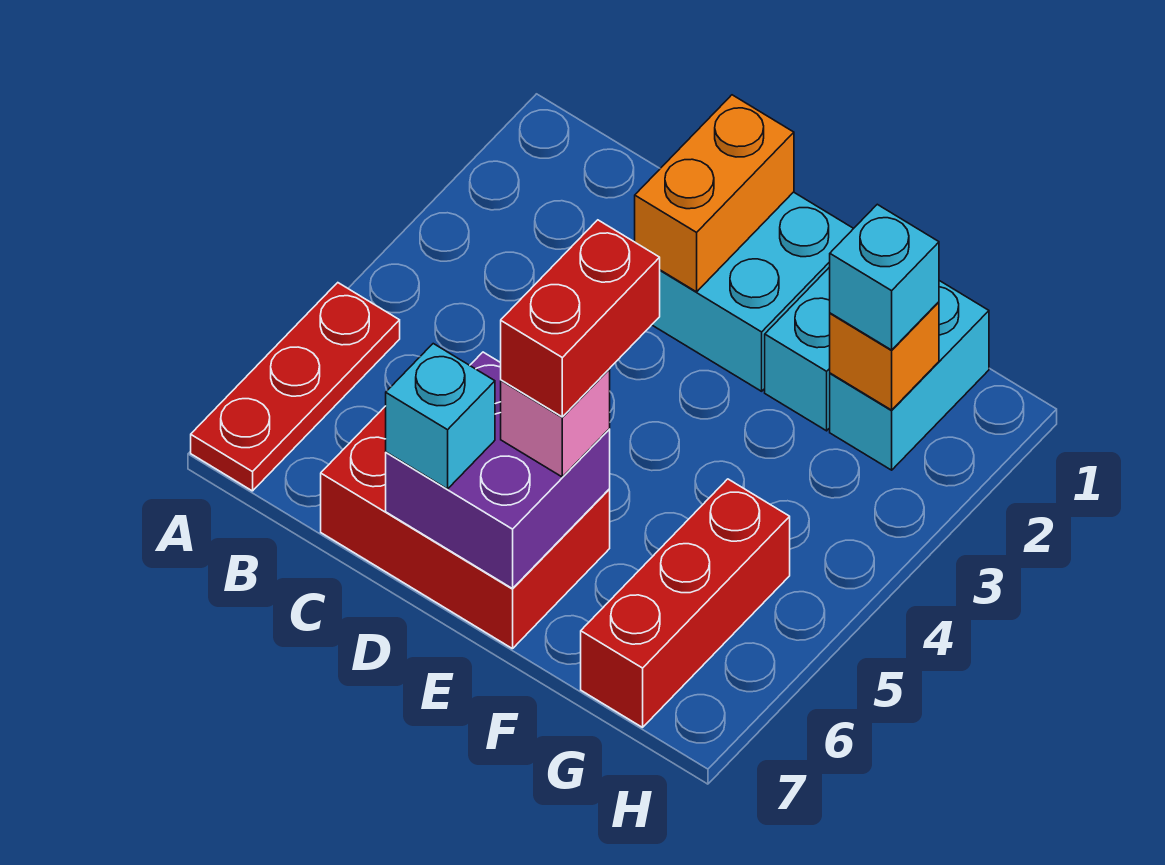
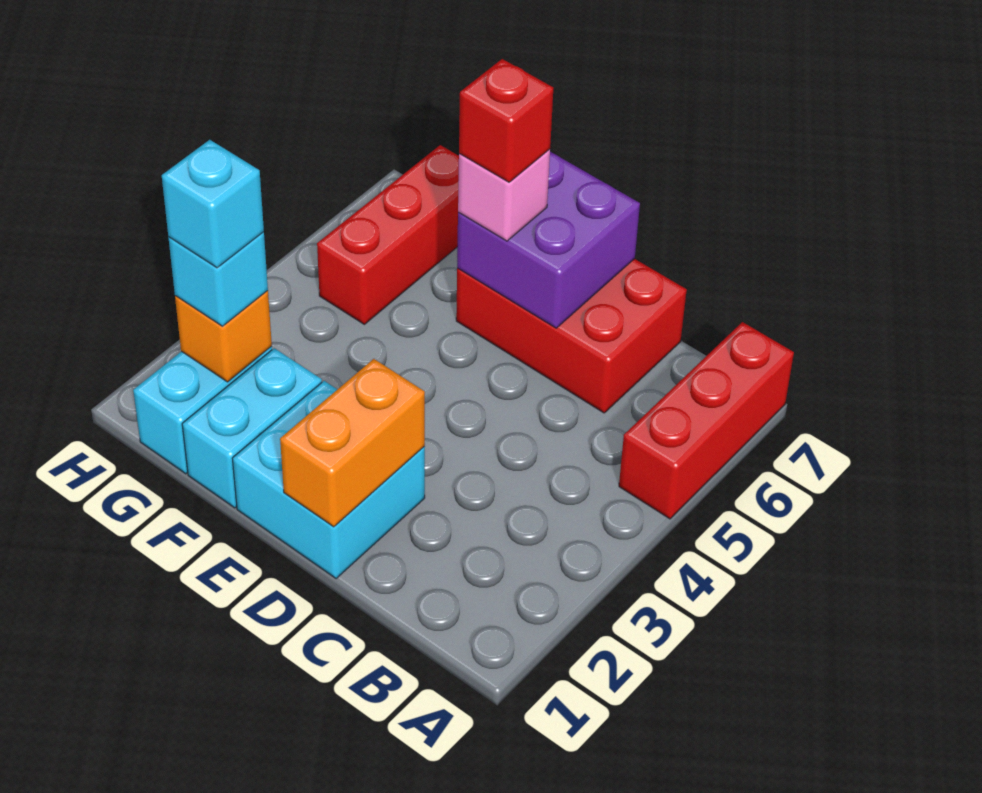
red 1x3 plate [191,283,400,491] -> red 1x3 brick [619,322,794,519]
cyan 1x1 brick [386,344,495,489] -> cyan 1x1 brick moved to [162,140,264,268]
red 1x2 brick [500,220,660,417] -> red 1x1 brick [459,59,553,182]

